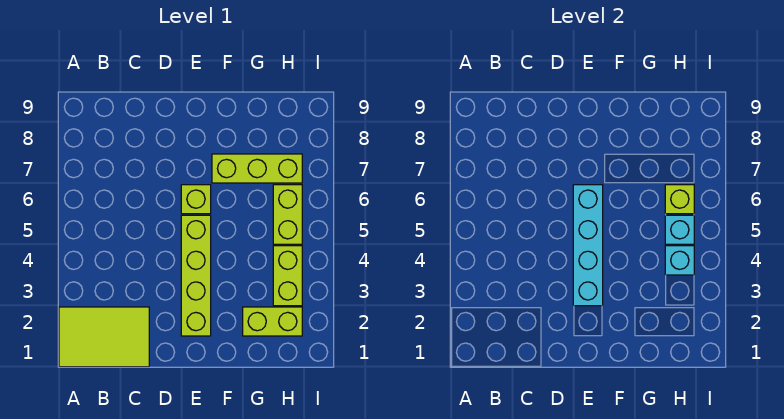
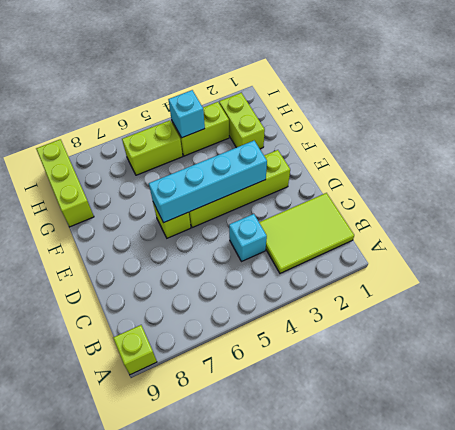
lime 2x3 tile [59,307,149,367] -> lime 2x3 tile turned to [259,193,354,273]
lime 1x3 brick [212,154,302,183] -> lime 1x3 brick moved to [36,139,94,227]
cyan 1x1 brick [665,215,694,244] -> cyan 1x1 brick moved to [229,214,267,262]
lime 1x1 brick [665,185,694,214] -> lime 1x1 brick moved to [113,325,157,375]

